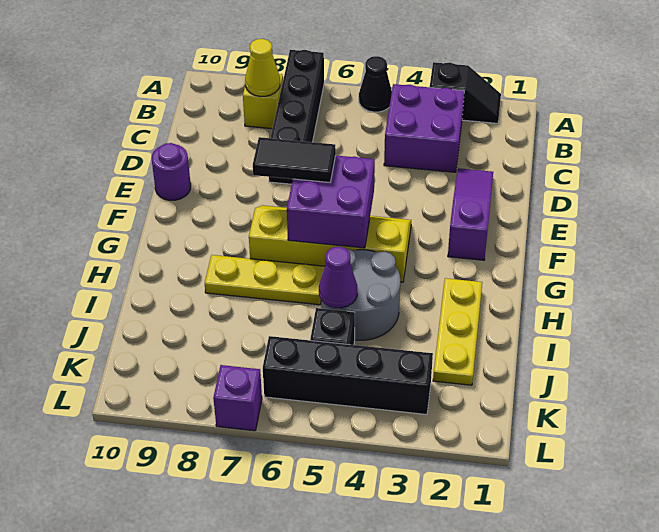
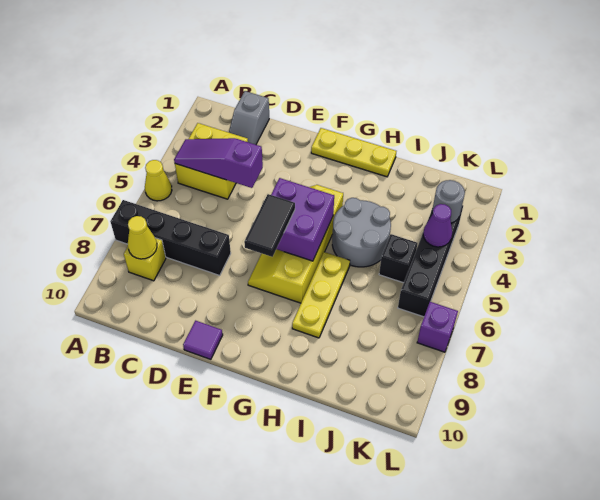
black 1x2 slope [430,62,501,123] -> none
black 1x1 cone [359,56,392,112] -> yellow 1x1 cone [145,160,172,201]
purple 2x2 brick [384,84,464,172] -> yellow 2x2 brick [175,123,248,199]
none -> grey 1x2 slope [229,91,269,145]
purple 1x3 slope [448,168,493,260] -> purple 1x3 slope moved to [174,138,263,188]
purple 1x1 round brick [152,143,191,200] -> purple 1x1 tile [183,321,223,359]
yellow 1x3 plate [433,278,482,385] -> yellow 1x3 plate moved to [311,128,396,177]
purple 1x1 cone [319,247,357,308] -> purple 1x1 cone moved to [423,204,452,247]
none -> grey 1x1 round brick [432,180,465,223]

